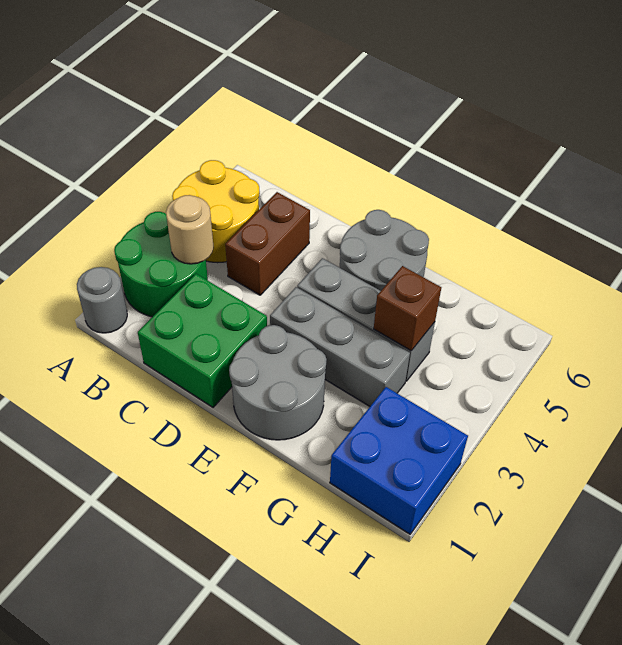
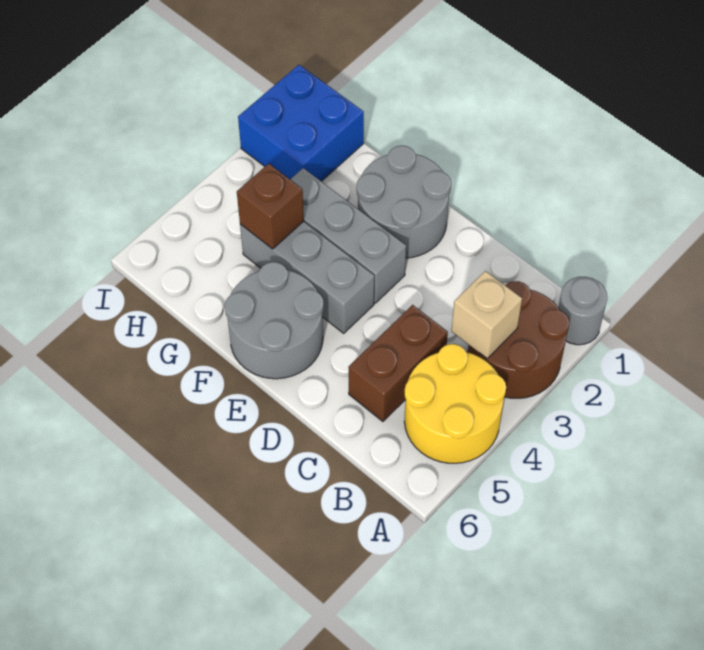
green 2x2 round brick [114,212,208,317] -> brown 2x2 round brick [468,281,569,398]
tan 1x1 round brick [166,195,214,264] -> tan 1x1 brick [451,271,522,358]
green 2x2 brick [138,274,267,407] -> none

